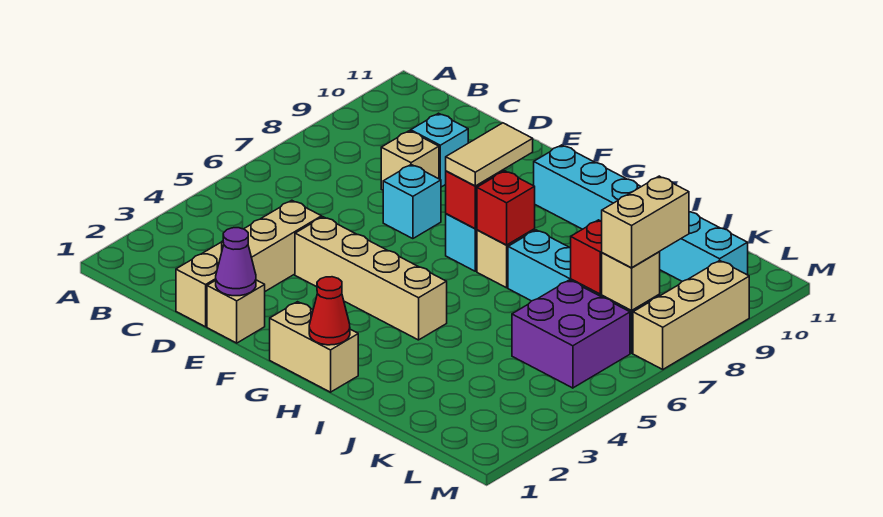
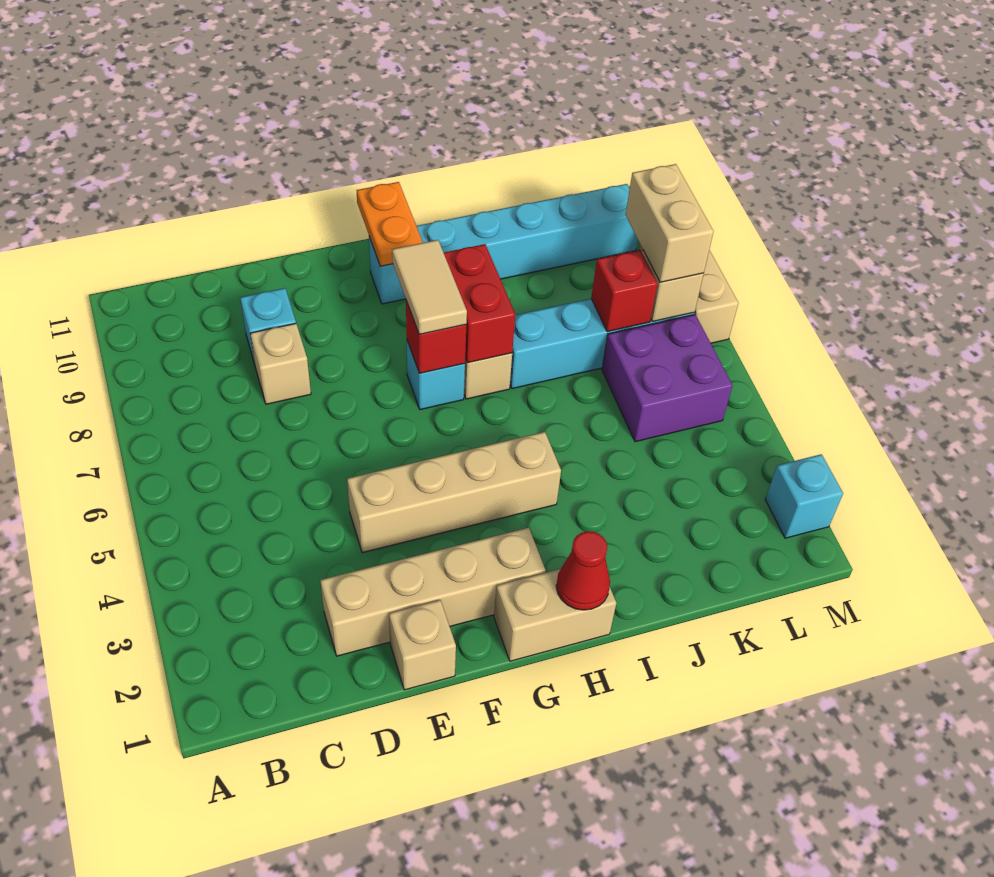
tan 1x4 brick [176,200,322,327] -> tan 1x4 brick turned to [320,528,546,656]
purple 1x1 cone [216,228,256,296] -> none
cyan 1x1 brick [383,165,441,239] -> cyan 1x1 brick moved to [765,454,843,538]
none -> orange 1x2 plate [357,182,423,266]
red 1x1 brick [477,171,535,245] -> red 1x2 brick [444,244,515,363]

